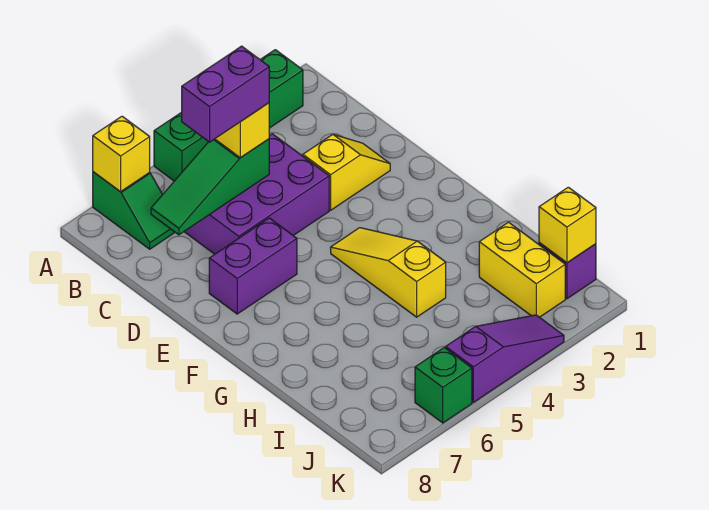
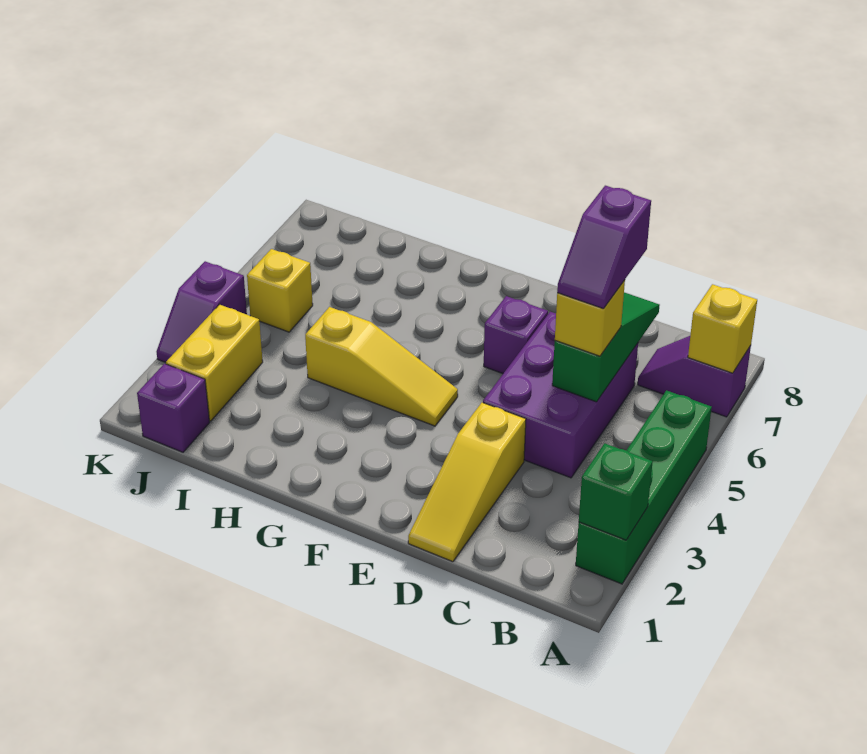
green 1x2 slope [93,172,175,249] -> purple 1x2 slope [638,336,751,417]
purple 1x2 brick [182,46,269,142] -> purple 1x2 slope [557,186,651,309]
yellow 1x2 slope [303,134,390,210] -> yellow 1x3 slope [408,402,526,562]
purple 1x2 brick [209,218,297,314] -> purple 1x1 brick [484,296,548,374]
yellow 1x2 brick [479,222,565,317] -> yellow 1x2 brick turned to [166,305,263,421]
yellow 1x1 brick [539,187,596,263] -> yellow 1x1 brick moved to [247,249,313,332]
purple 1x3 slope [446,315,564,402] -> purple 1x2 slope [157,261,247,362]
green 1x1 brick [415,348,472,423] -> green 1x1 brick moved to [579,443,653,540]

